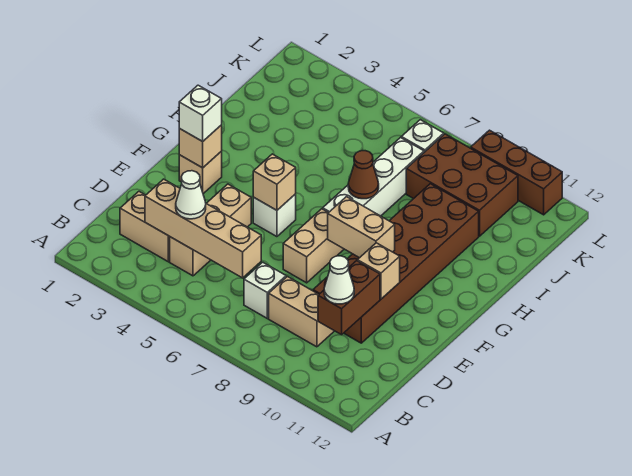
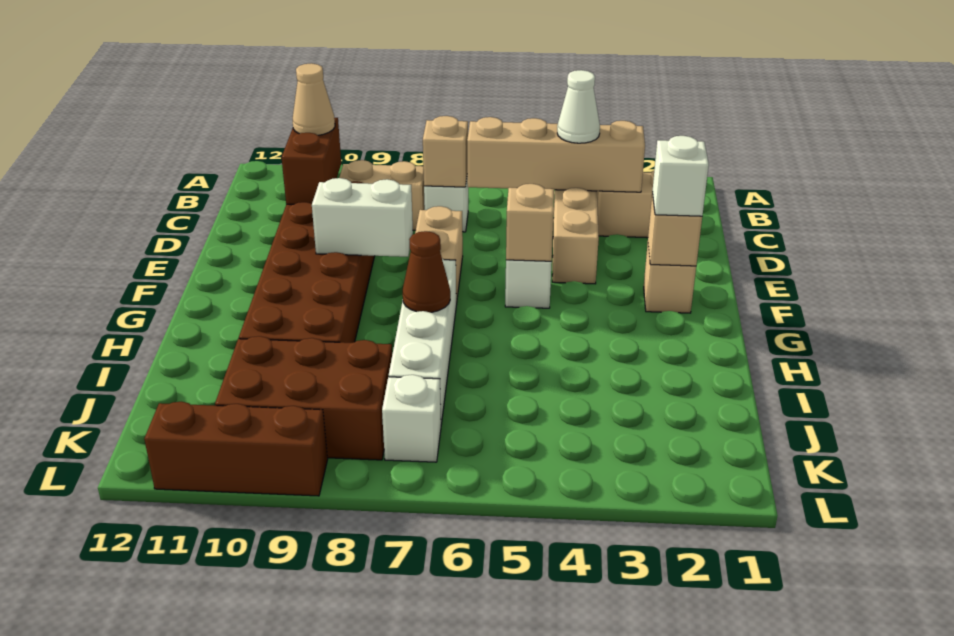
white 1x1 cone [324,256,354,304] -> tan 1x1 cone [293,63,335,135]
tan 1x1 brick [357,243,400,299] -> tan 1x1 brick moved to [423,116,468,187]
tan 1x2 brick [328,197,395,258] -> white 1x2 brick [312,178,413,257]

